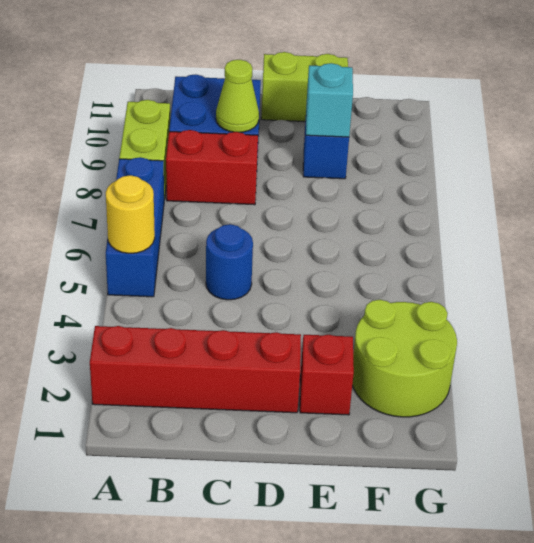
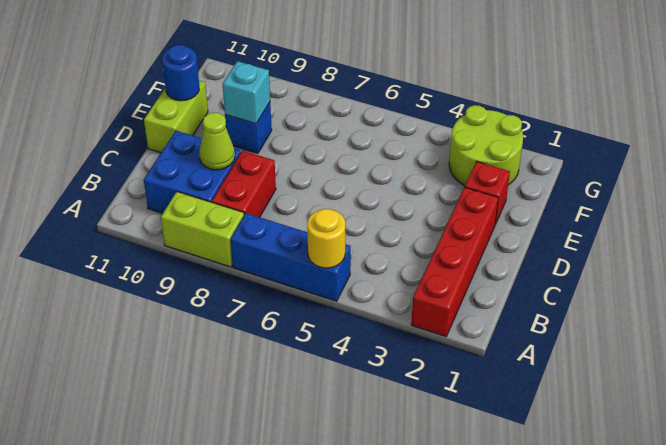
blue 1x1 round brick [206,224,253,300] -> blue 1x1 round brick moved to [162,45,200,101]

